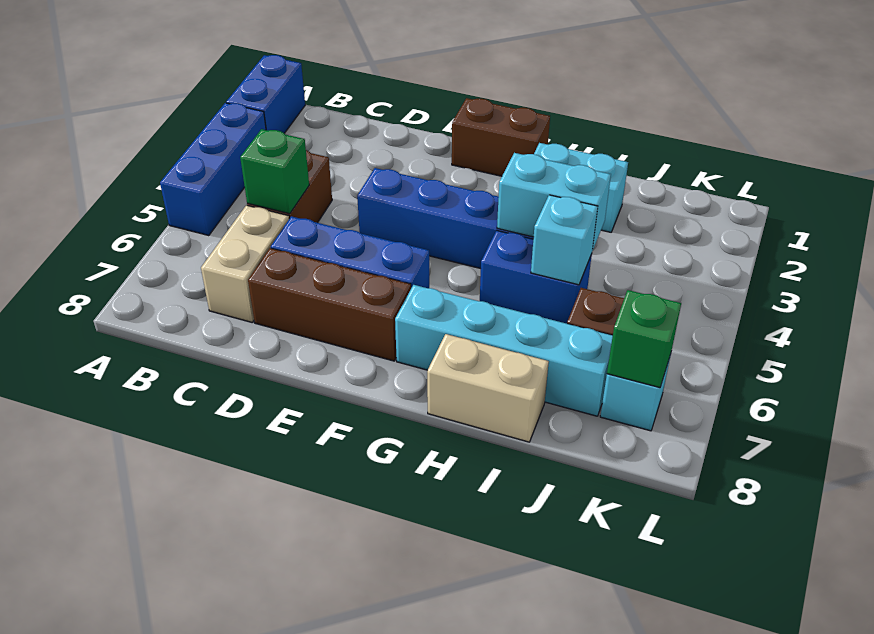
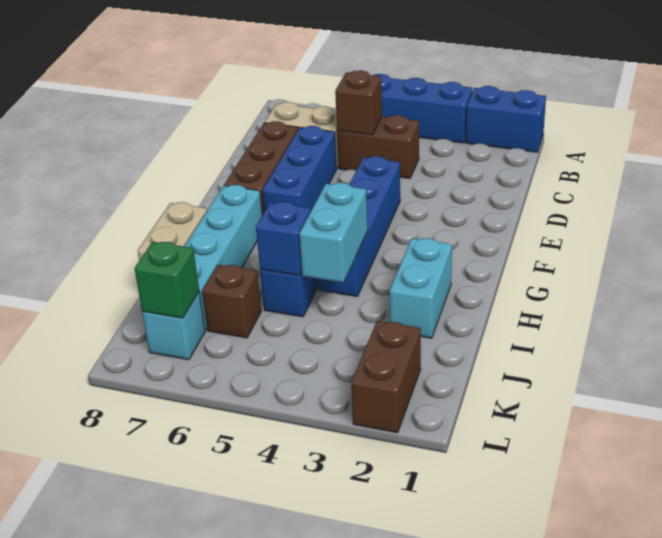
green 1x1 brick [240,129,309,214] -> brown 1x1 brick [335,70,382,135]
brown 1x2 brick [452,98,550,176] -> brown 1x2 brick moved to [351,321,421,433]
cyan 1x1 brick [531,195,598,285] -> blue 1x1 brick [256,202,311,276]

